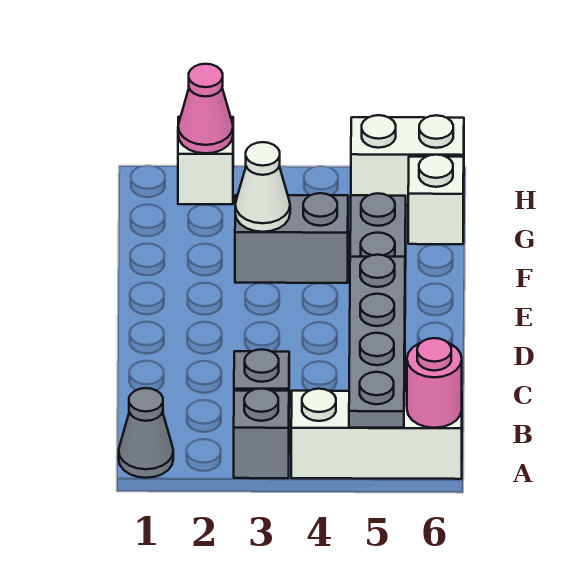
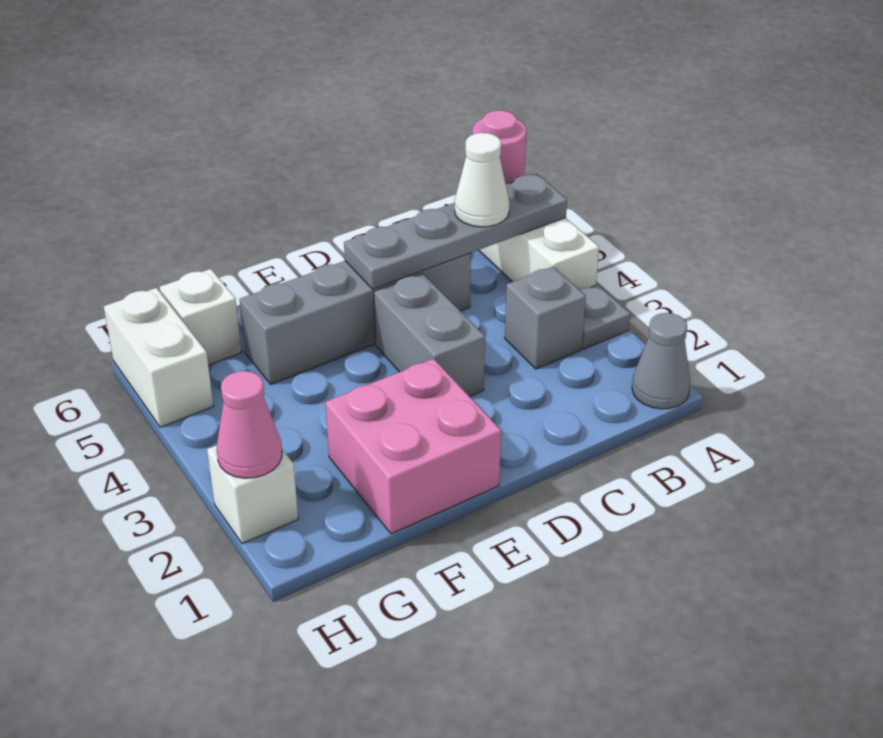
grey 1x1 brick [234,389,289,478] -> grey 1x1 plate [580,285,630,349]
none -> pink 2x2 brick [325,359,501,534]
grey 1x2 brick [235,193,348,283] -> grey 1x2 brick moved to [374,273,485,396]
white 1x1 cone [235,142,290,232] -> white 1x1 cone moved to [455,133,510,227]

